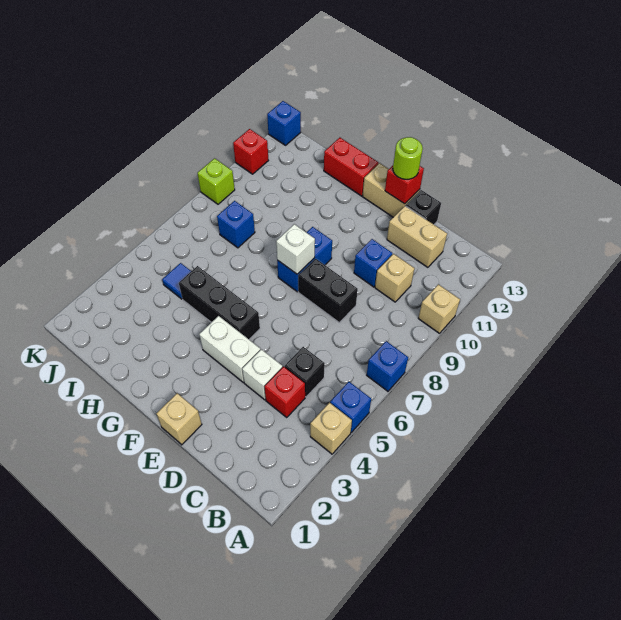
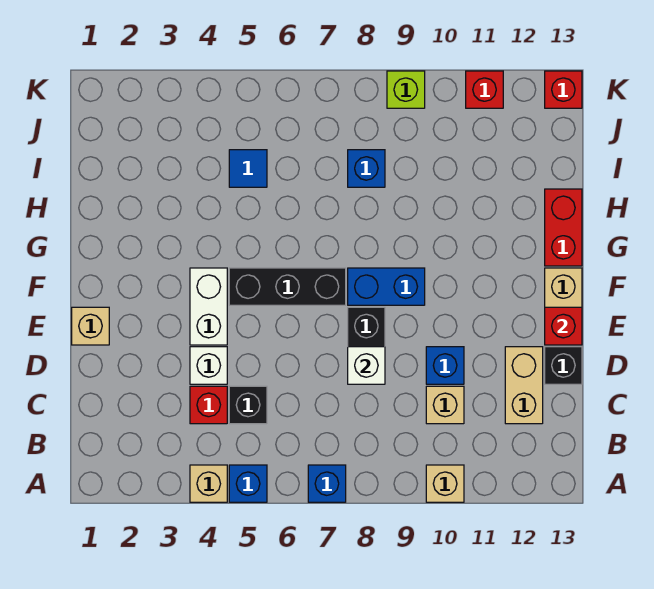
lime 1x1 round brick [393,137,423,179] -> none
black 1x3 brick [179,266,260,339] -> black 1x3 brick turned to [229,268,346,305]
white 1x1 brick [276,224,315,274] -> white 1x1 brick moved to [348,347,385,384]
blue 1x1 brick [267,101,301,145] -> red 1x1 brick [545,71,582,108]

